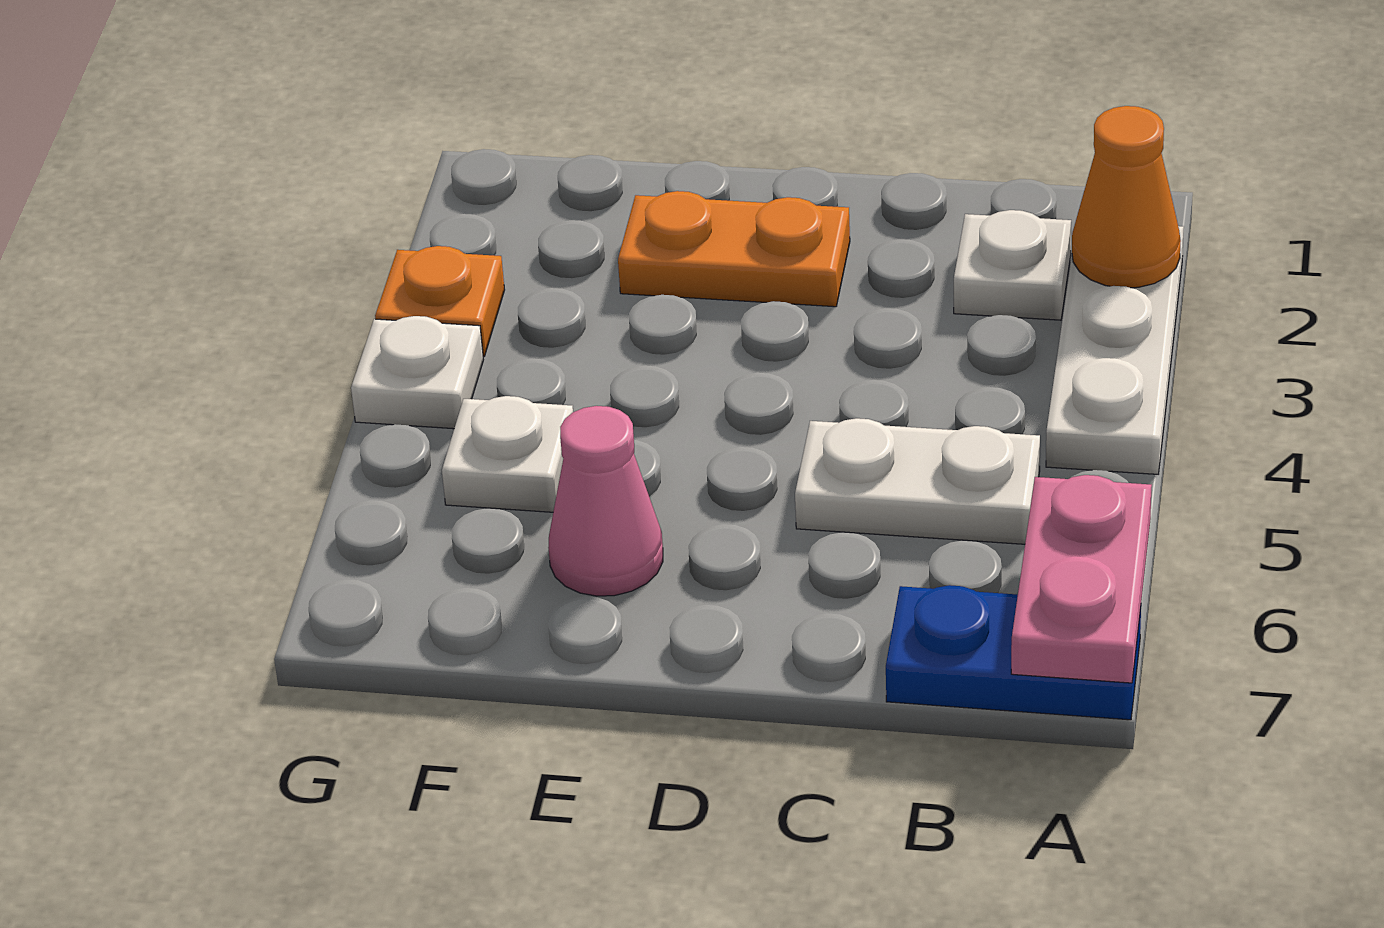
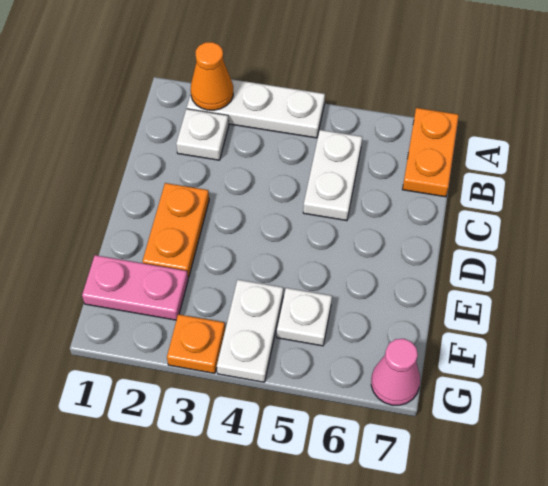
pink 1x2 plate [1011,475,1152,683] -> pink 1x2 plate moved to [82,255,188,320]
blue 1x2 plate [886,585,1141,720] -> orange 1x2 plate [402,108,459,197]
pink 1x1 cone [548,406,663,596] -> pink 1x1 cone moved to [371,339,420,405]
white 1x1 plate [351,316,483,429] -> white 1x2 plate [217,280,283,382]

